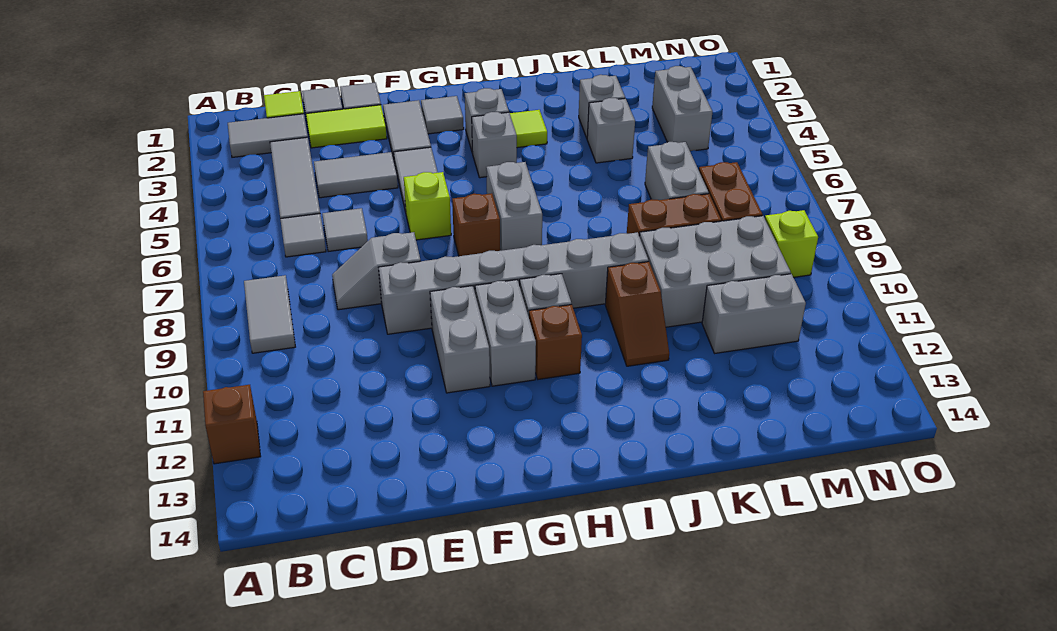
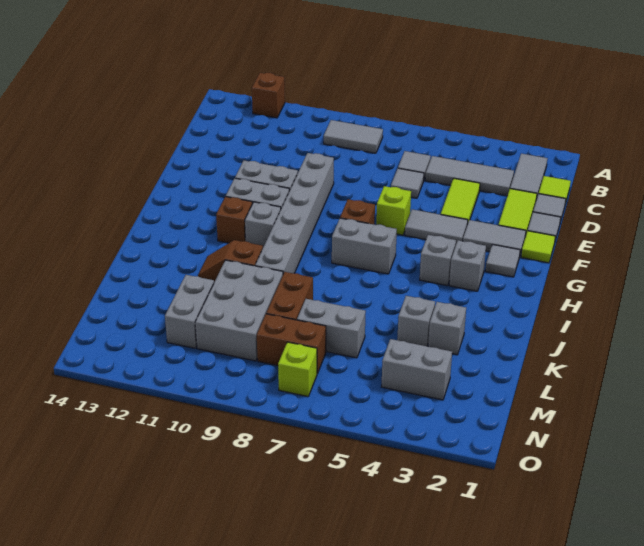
grey 1x2 tile [314,152,398,198] -> lime 1x2 tile [441,178,480,225]
grey 1x2 slope [332,232,421,310] -> none
lime 1x1 tile [510,110,547,148] -> lime 1x1 tile moved to [521,231,555,263]
lime 1x1 brick [765,210,818,277] -> lime 1x1 brick moved to [278,342,317,397]

